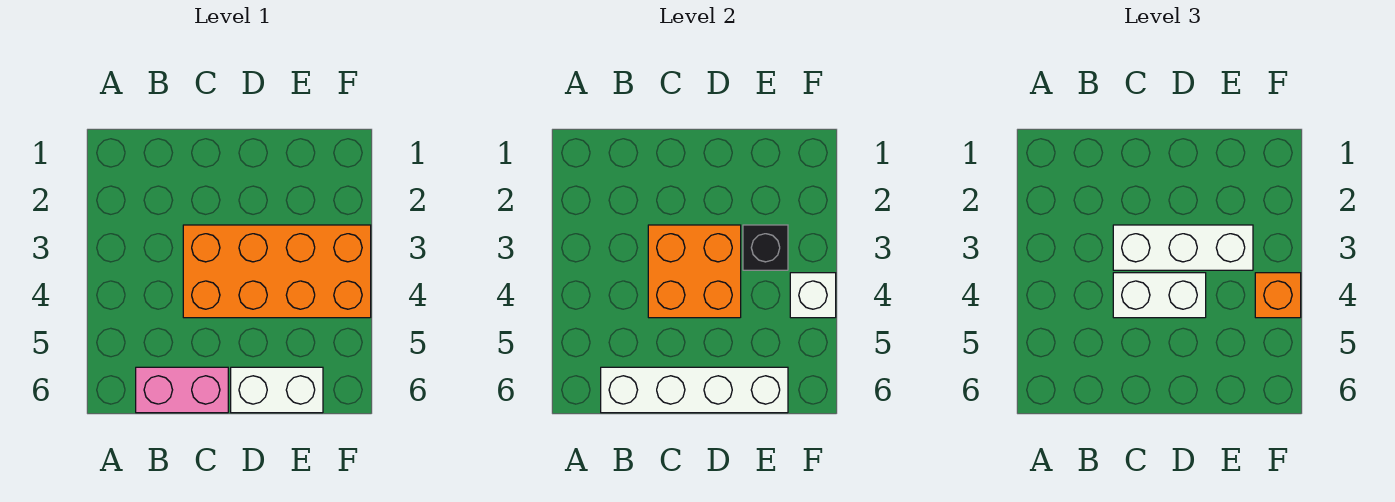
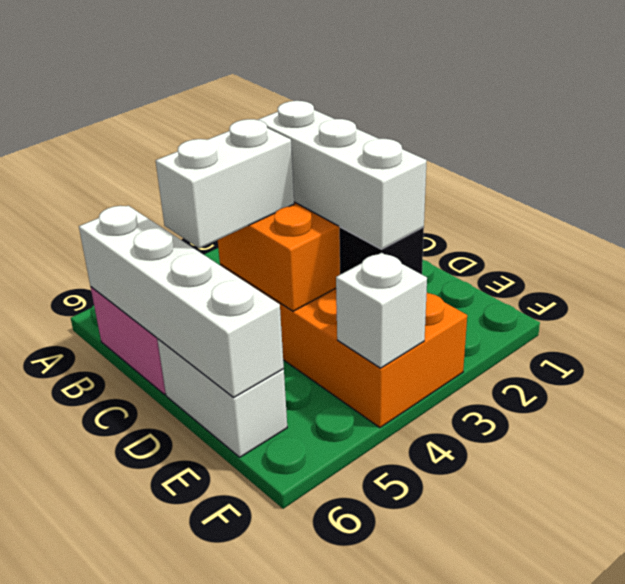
white 1x2 brick [1113,273,1206,318] -> white 1x2 brick turned to [156,119,294,248]
orange 1x1 brick [1255,273,1301,318] -> none

